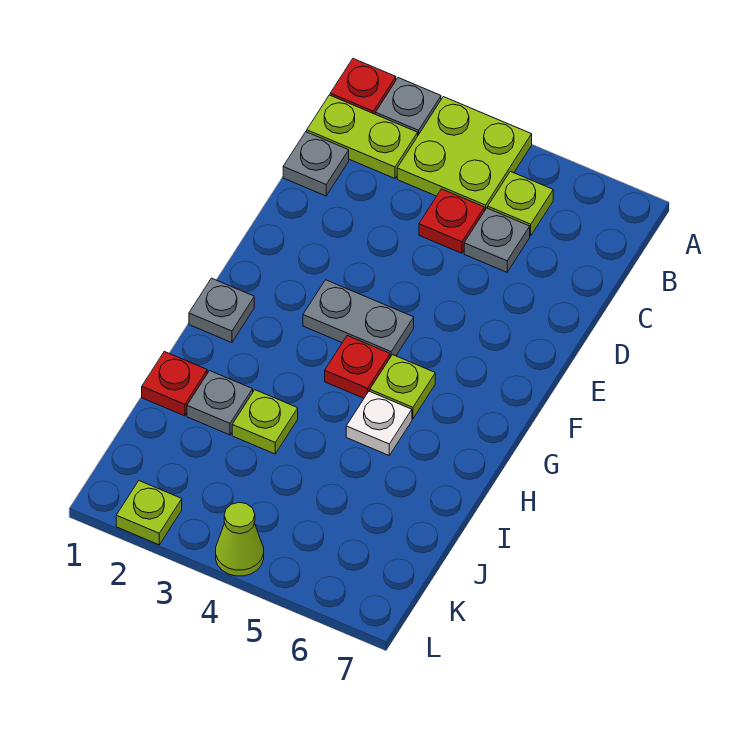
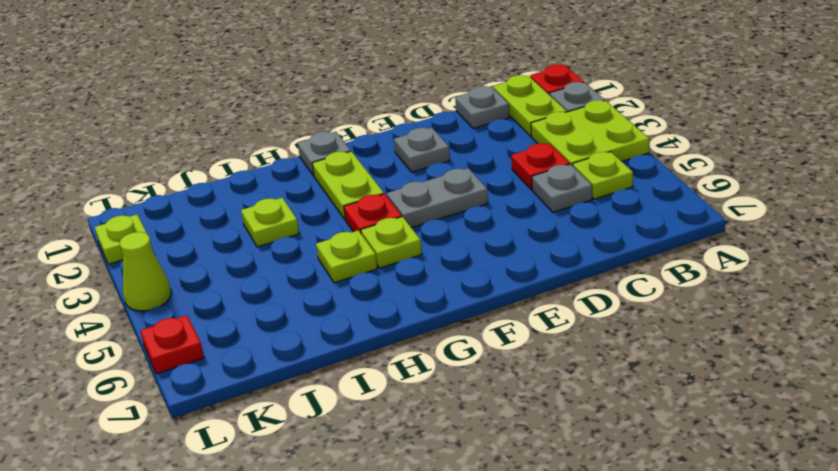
grey 1x2 plate [303,280,414,357] -> grey 1x2 plate turned to [387,168,488,228]
none -> lime 1x2 plate [312,151,384,219]
white 1x1 plate [346,391,412,455] -> lime 1x1 plate [316,230,377,283]
red 1x1 plate [142,352,207,416] -> red 1x1 plate moved to [140,315,204,374]
grey 1x1 plate [187,371,253,435] -> grey 1x1 plate moved to [394,128,450,172]

